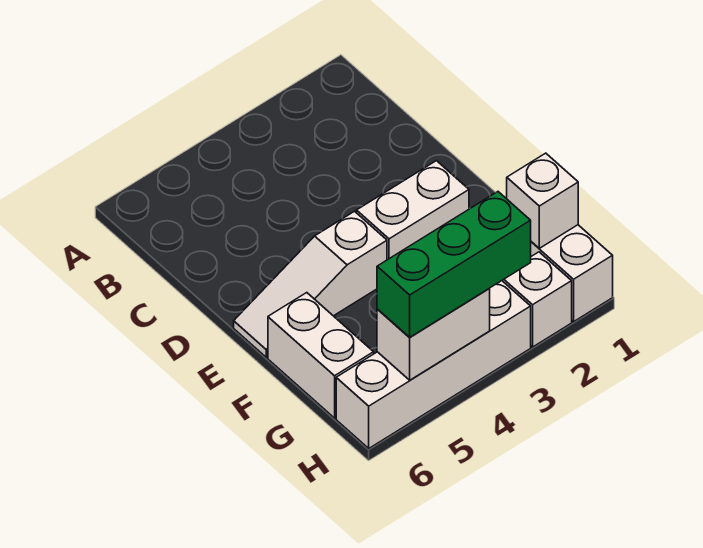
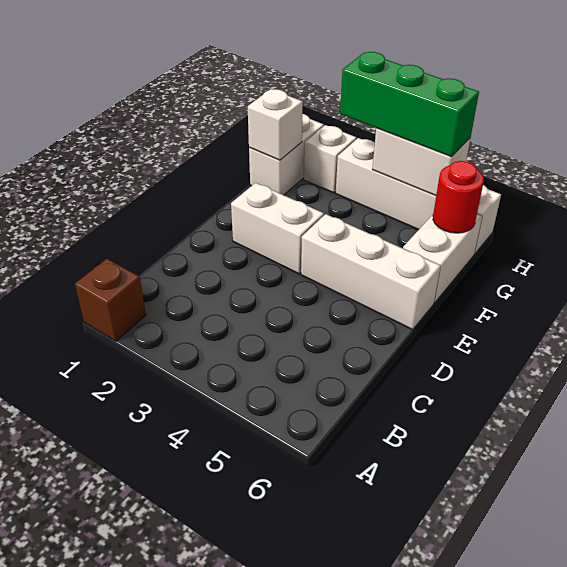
none -> brown 1x1 brick [75,259,146,341]
white 1x3 slope [234,211,387,357] -> white 1x3 brick [301,214,441,330]
none -> red 1x1 round brick [433,161,484,233]

